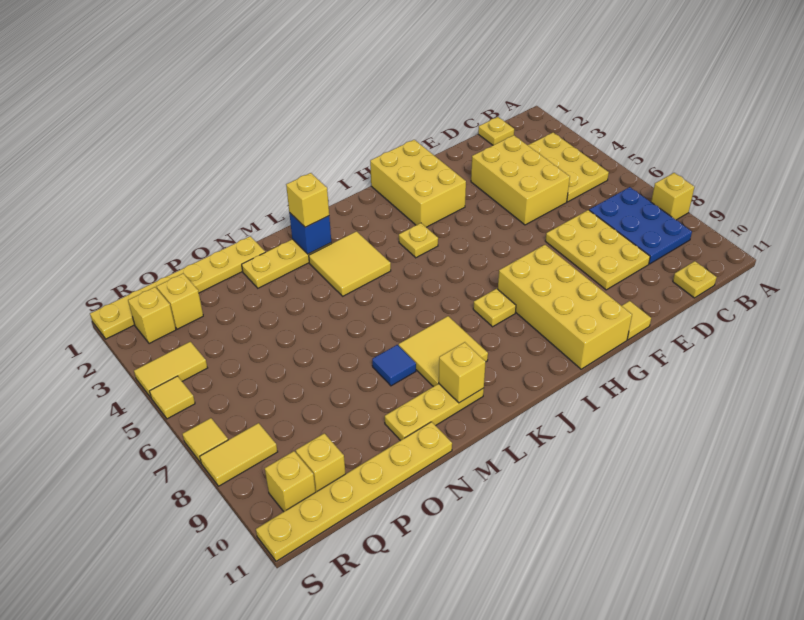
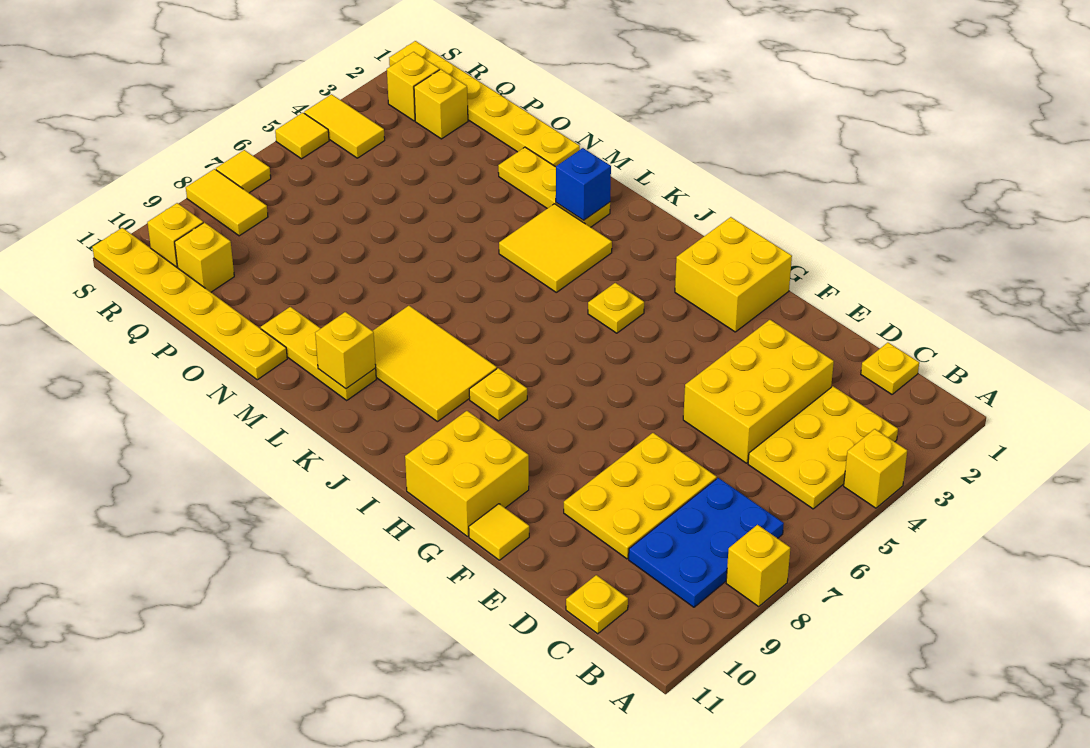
yellow 2x3 brick [370,140,466,227] -> yellow 2x2 brick [675,217,792,332]
yellow 2x4 brick [498,245,632,369] -> yellow 2x2 brick [405,411,529,537]
yellow 2x2 tile [399,316,488,387] -> yellow 2x3 tile [373,306,497,422]
yellow 1x1 brick [286,173,329,227] -> yellow 1x1 brick moved to [844,429,907,508]
blue 1x1 tile [372,345,416,386] -> none

